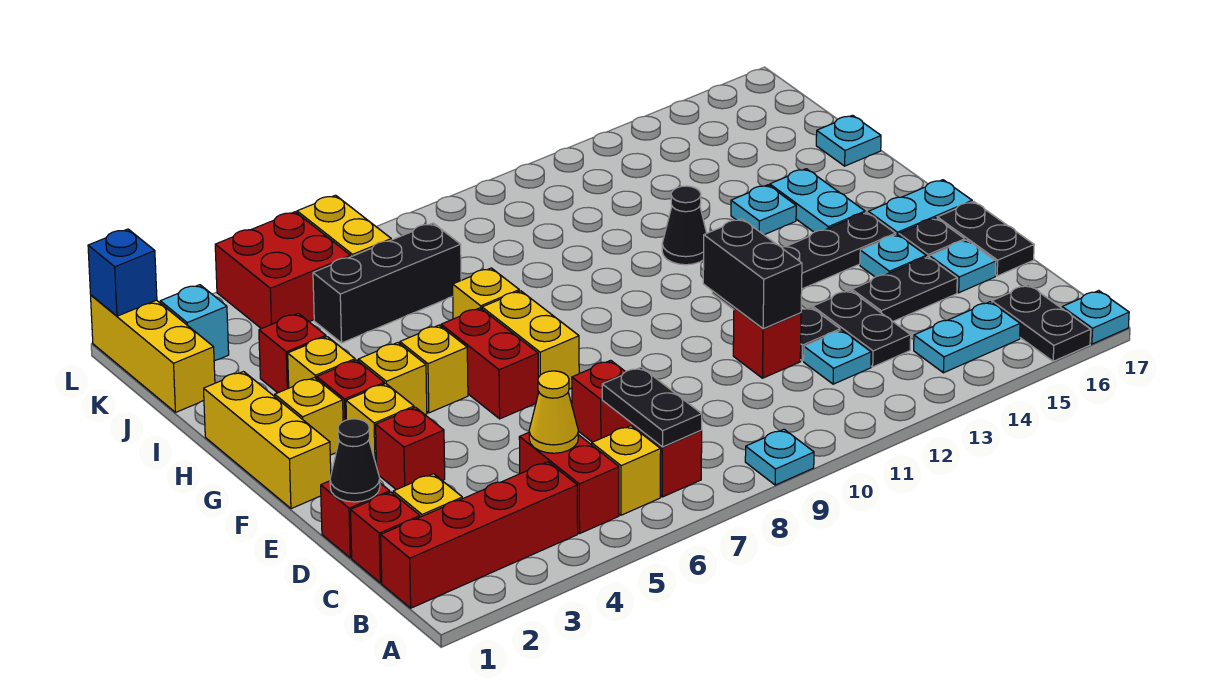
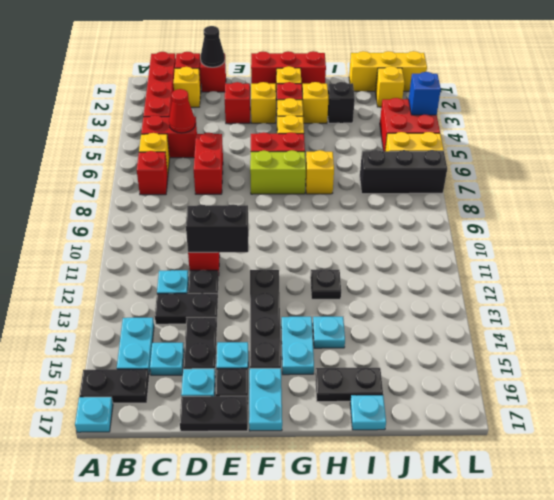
cyan 1x1 plate [745,429,814,485] -> cyan 1x1 plate moved to [150,343,184,375]
black 1x2 plate [602,367,702,447] -> black 1x2 plate moved to [315,368,383,402]
yellow 1x1 cone [529,371,578,453] -> red 1x1 cone [169,89,195,133]
red 1x1 brick [572,360,633,442] -> red 1x2 brick [194,133,223,194]
yellow 1x3 brick [204,372,331,509] -> red 1x3 brick [251,51,326,90]
yellow 1x2 brick [482,291,579,392] -> lime 1x2 brick [250,150,306,194]
cyan 1x2 plate [770,169,865,232] -> cyan 1x2 plate turned to [281,317,314,375]
black 1x1 cone [662,186,707,265] -> black 1x1 plate [310,269,341,299]
red 1x1 brick [259,313,326,393] -> black 1x1 brick [328,82,355,123]
black 1x3 brick [313,223,461,343] -> black 1x3 brick turned to [360,150,447,194]
cyan 1x1 brick [160,285,229,361] -> yellow 1x1 brick [375,66,404,107]
blue 1x1 brick [88,229,157,316] -> blue 1x1 brick moved to [409,72,441,115]

